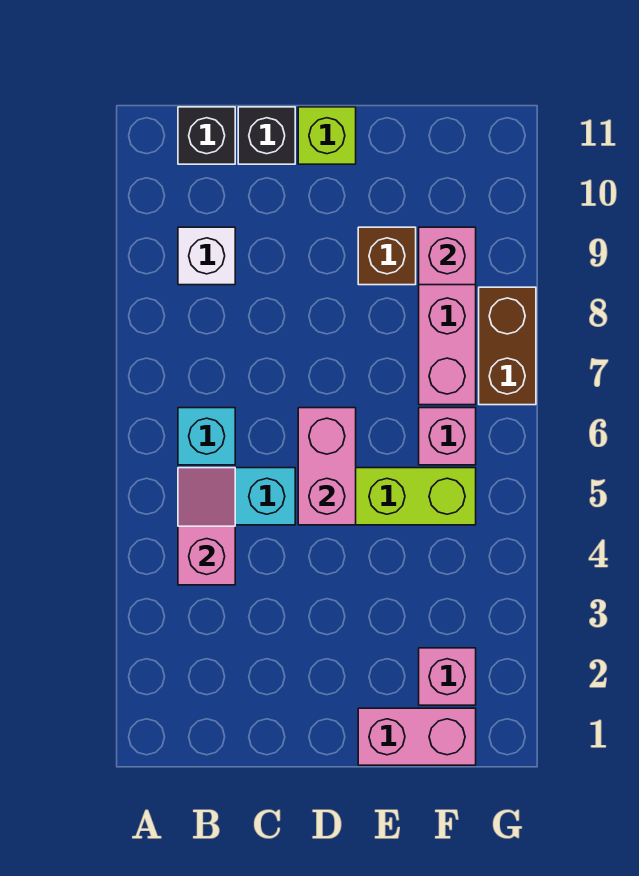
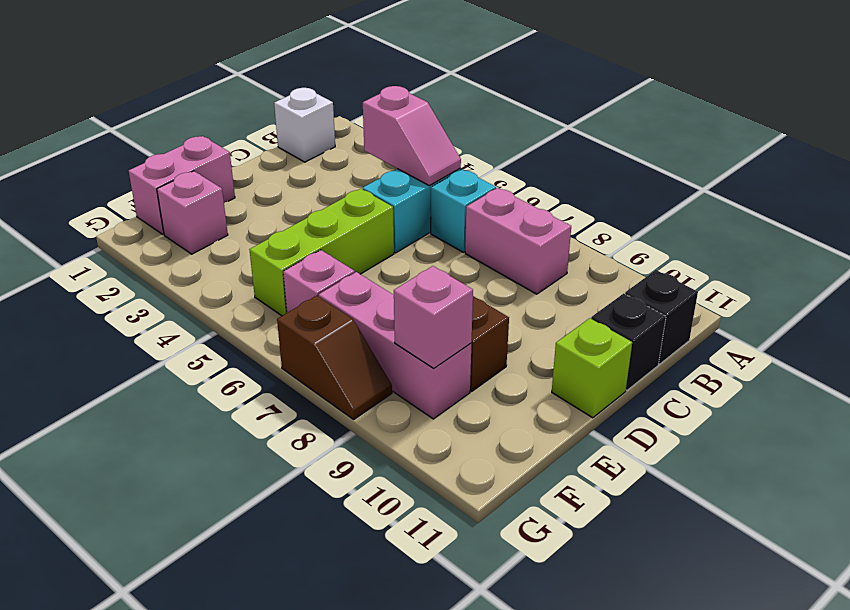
white 1x1 brick [178,227,235,285] -> white 1x1 brick moved to [274,88,335,162]
pink 1x2 brick [298,408,356,525] -> pink 1x2 brick moved to [465,188,571,294]
brown 1x2 brick [479,287,536,405] -> brown 1x2 slope [277,296,392,419]

